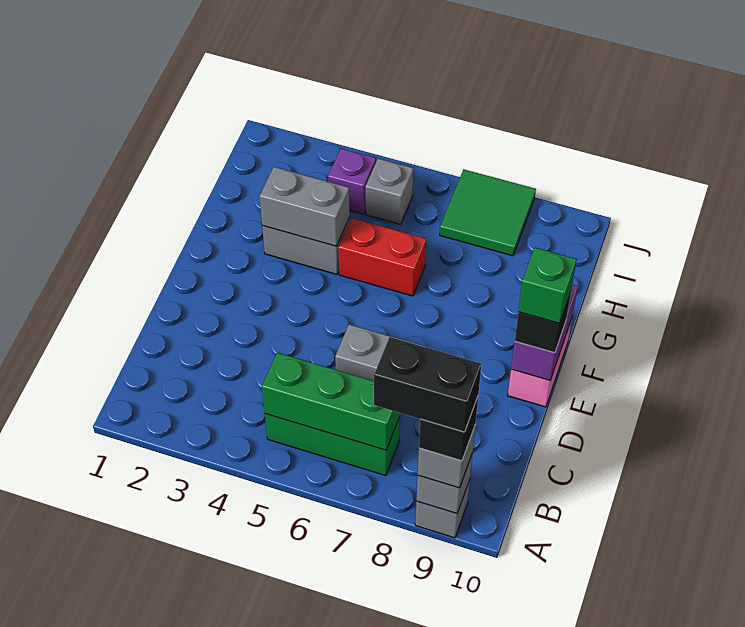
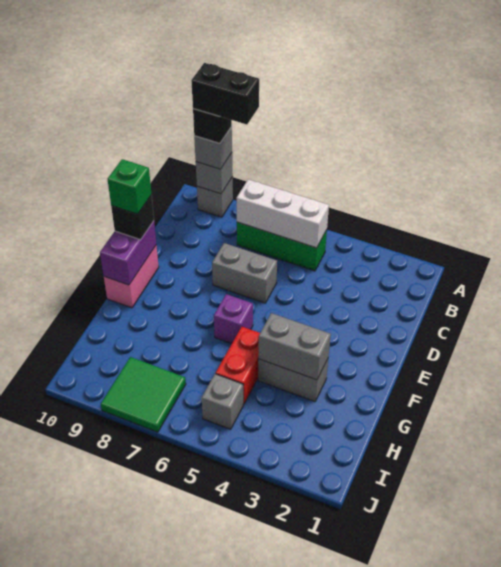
green 1x3 brick [262,353,400,450] -> white 1x3 brick [236,179,329,248]
red 1x2 brick [338,218,426,296] -> red 1x2 brick turned to [216,327,260,404]
purple 1x1 brick [328,149,376,214] -> purple 1x1 brick moved to [214,294,253,344]

